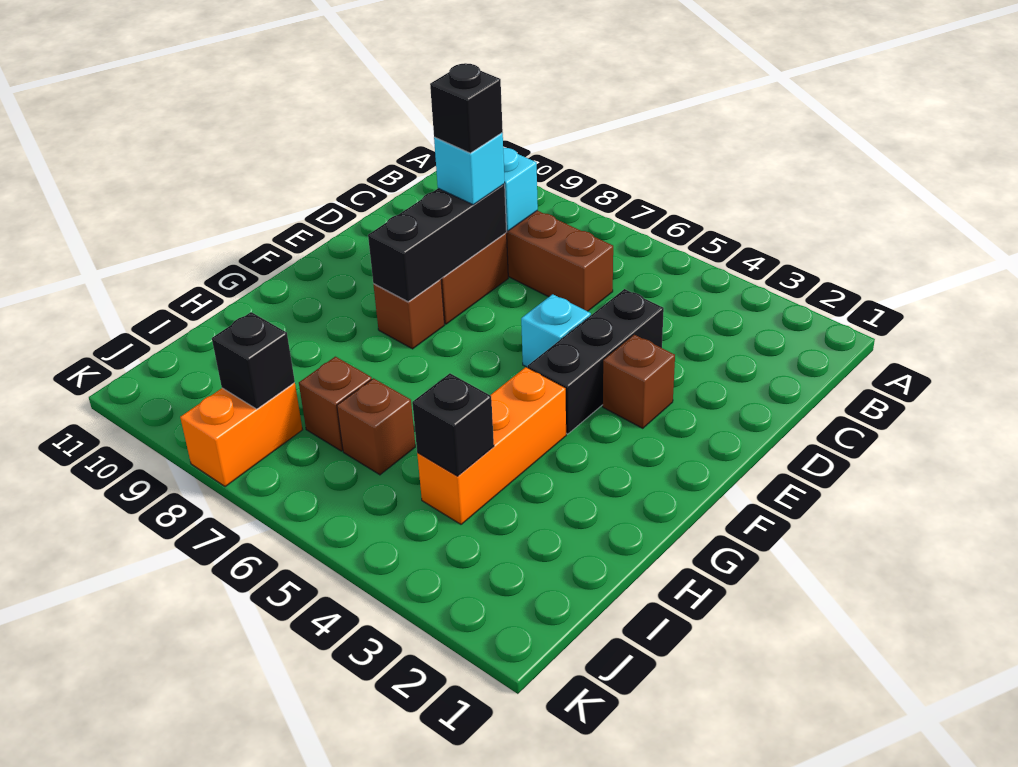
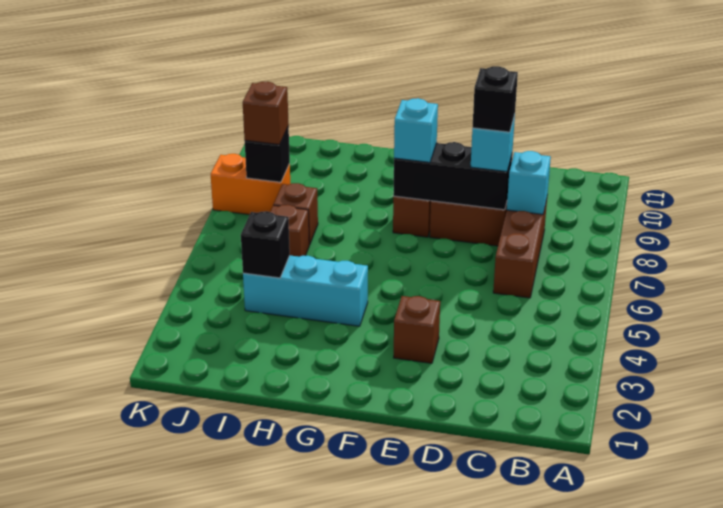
black 1x3 brick [527,289,664,434] -> none
cyan 1x1 brick [521,294,591,367] -> cyan 1x1 brick moved to [394,98,438,162]
orange 1x3 brick [417,367,566,524] -> cyan 1x3 brick [243,256,368,326]
none -> brown 1x1 brick [243,82,289,145]

